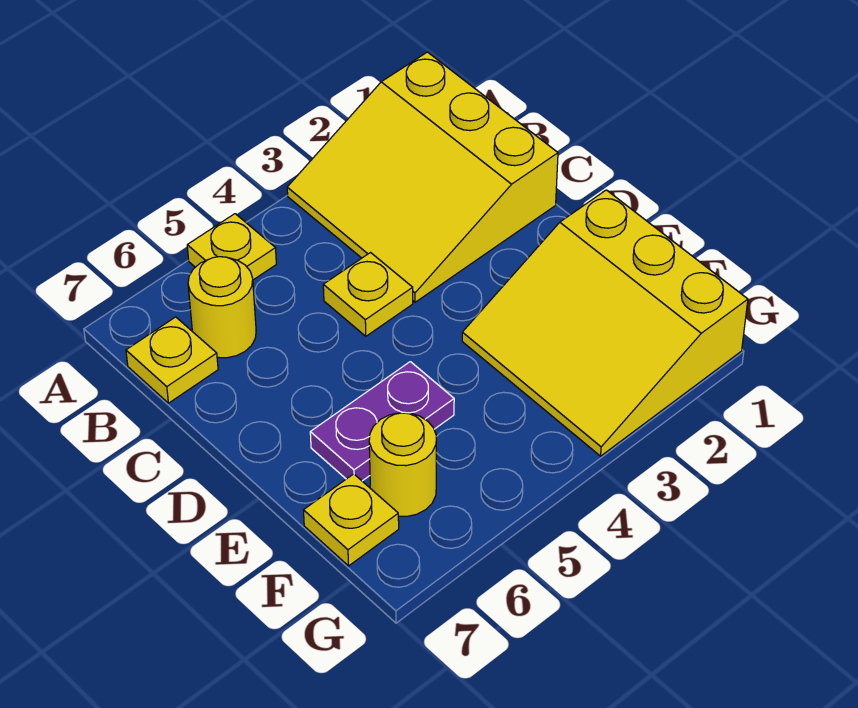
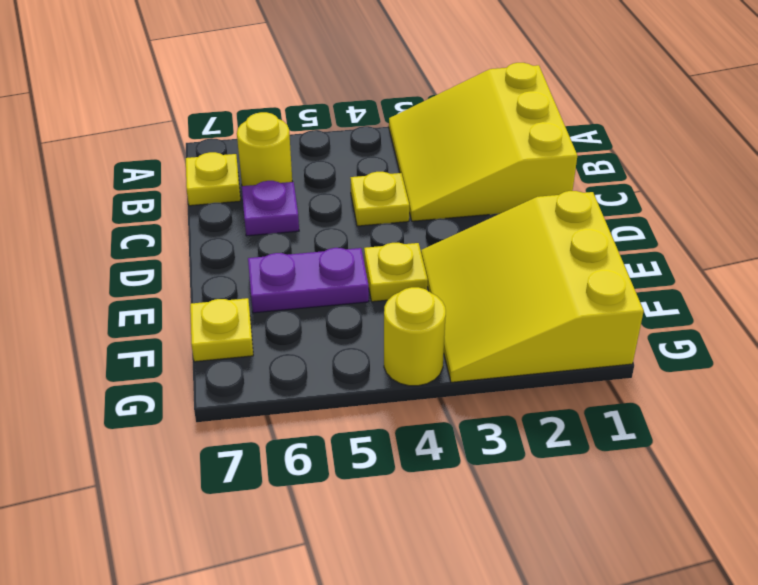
yellow 1x1 plate [187,214,276,280] -> yellow 1x1 plate moved to [364,243,428,302]
none -> purple 1x1 plate [242,181,299,236]
yellow 1x1 round brick [369,413,436,516] -> yellow 1x1 round brick moved to [384,287,446,386]

